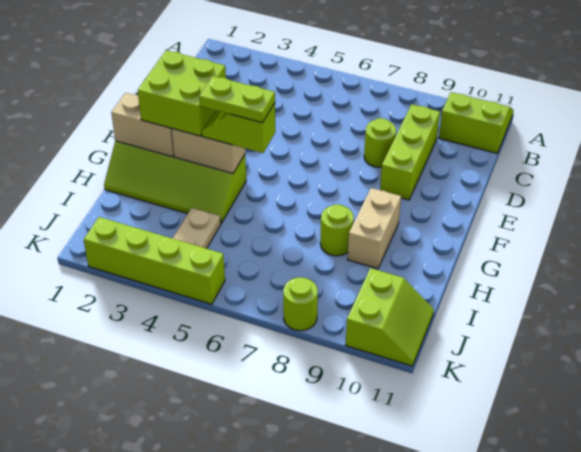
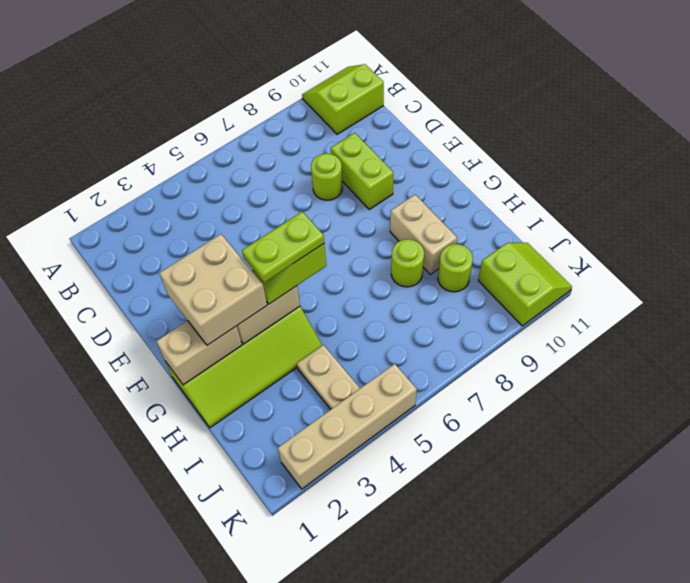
lime 1x3 brick [380,104,440,200] -> lime 1x2 brick [331,133,393,209]
lime 2x2 brick [138,50,226,136] -> tan 2x2 brick [160,234,267,345]
lime 1x4 brick [84,217,225,304] -> tan 1x4 brick [278,364,417,489]
lime 1x1 round brick [283,277,318,331] -> lime 1x1 round brick moved to [438,244,473,292]

